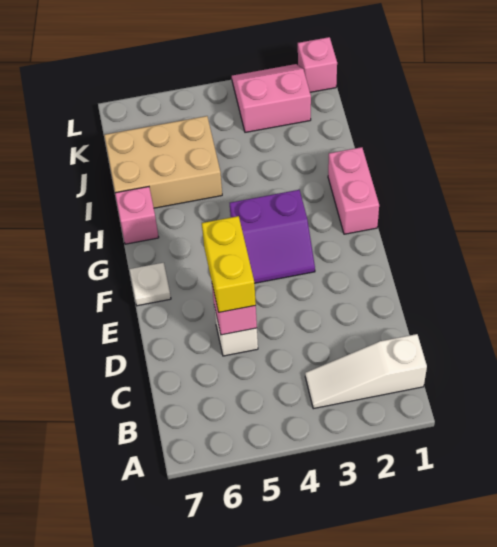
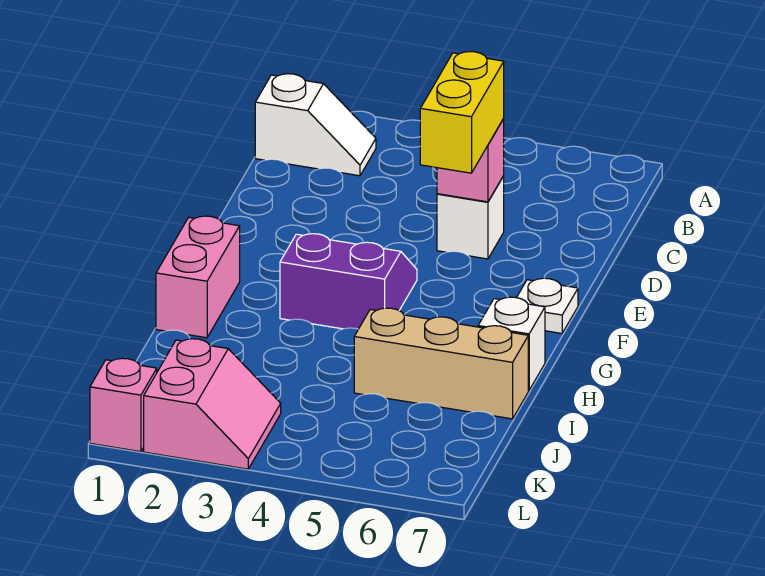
white 1x3 slope [305,334,427,409] -> white 1x2 slope [255,74,376,176]
pink 1x1 brick [115,187,159,244] -> white 1x1 brick [478,297,545,390]
tan 2x3 brick [104,116,222,208] -> tan 1x3 brick [354,308,528,419]
pink 2x2 slope [232,64,311,132] -> pink 2x2 slope turned to [144,339,281,469]

